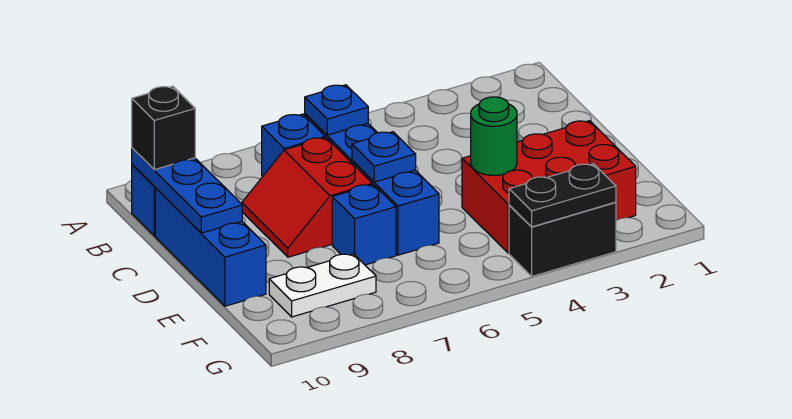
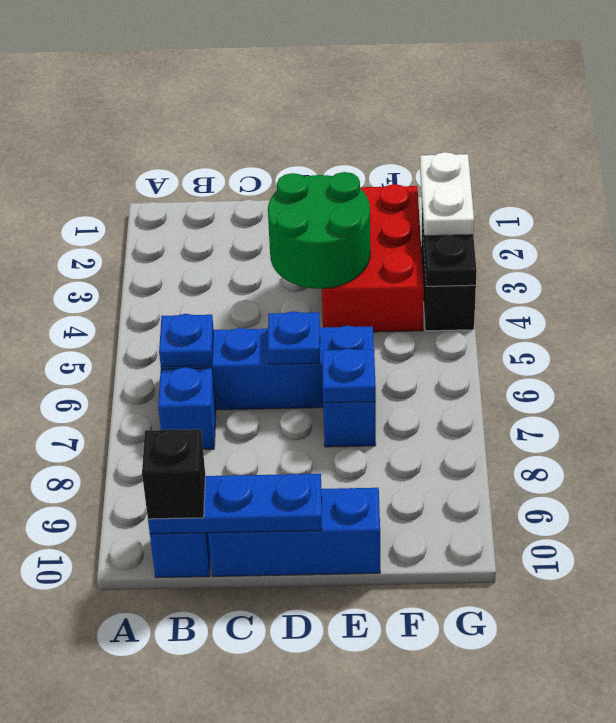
red 2x2 slope [242,138,372,257] -> none
green 1x1 round brick [471,97,517,175] -> green 2x2 round brick [268,172,370,289]
none -> blue 1x1 plate [322,349,376,403]
white 1x2 plate [269,254,376,317] -> white 1x2 plate moved to [420,152,474,236]

